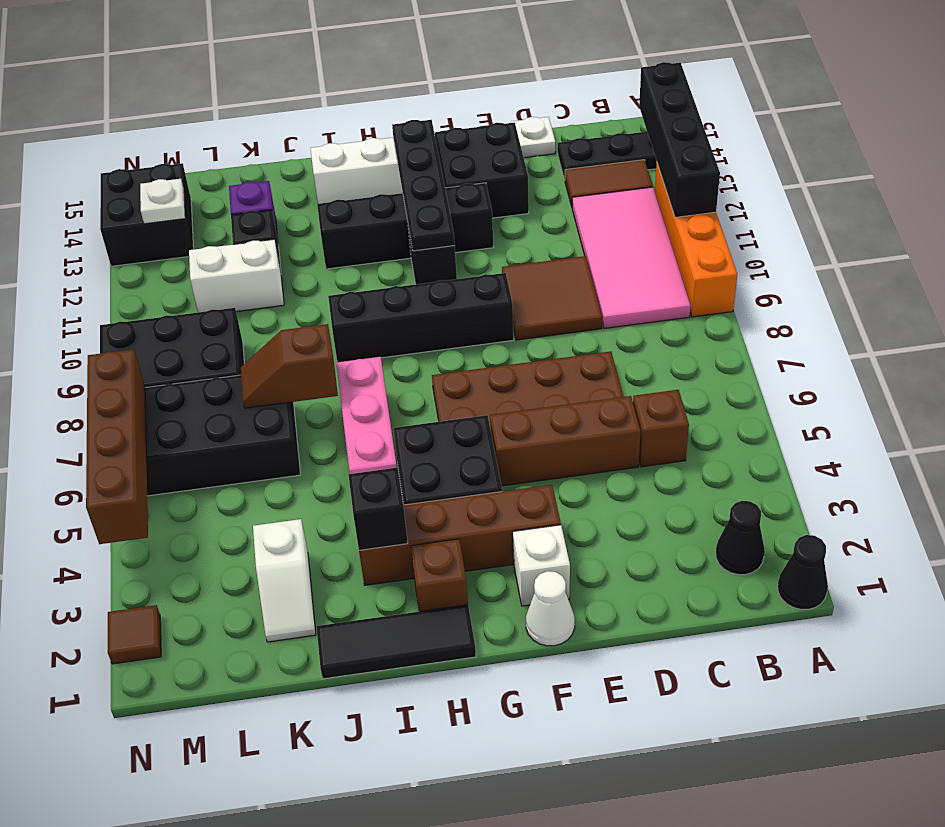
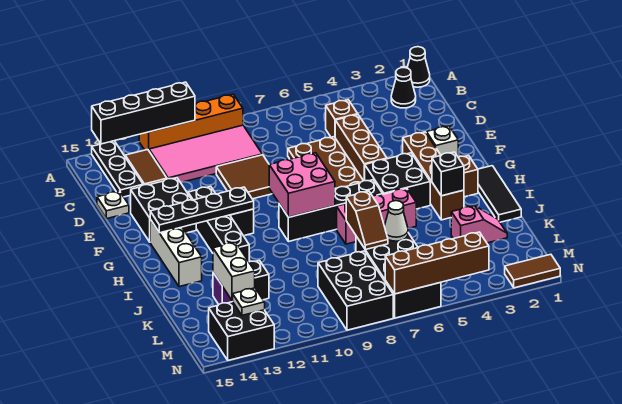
white 1x1 cone [526,571,575,646] -> white 1x1 cone moved to [384,201,408,241]
black 1x4 brick [328,273,514,362] -> black 1x4 brick turned to [279,180,383,242]
none -> pink 2x2 brick [269,153,335,217]
white 1x2 slope [253,519,316,642] -> pink 1x2 slope [451,206,507,243]
white 1x2 brick [189,239,284,312] -> white 1x2 brick moved to [213,242,255,301]
brown 1x1 tile [108,605,161,664] -> brown 1x2 tile [505,254,560,288]

